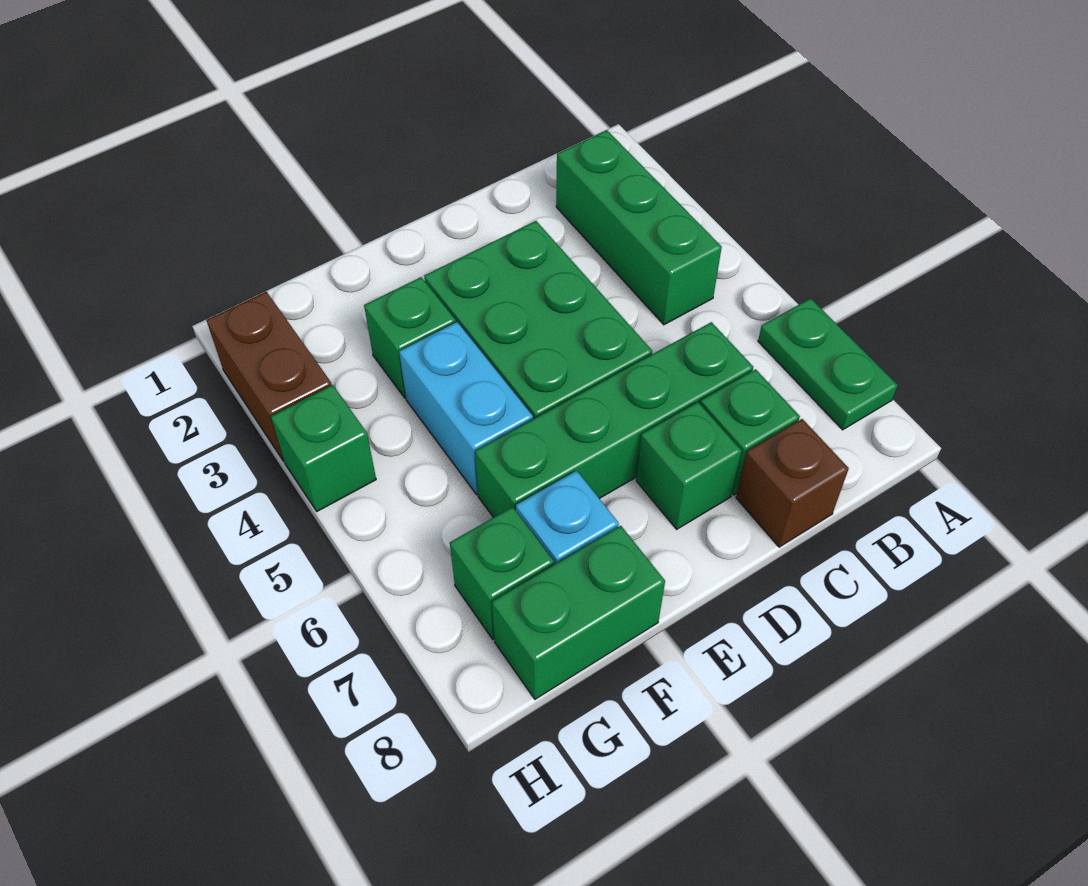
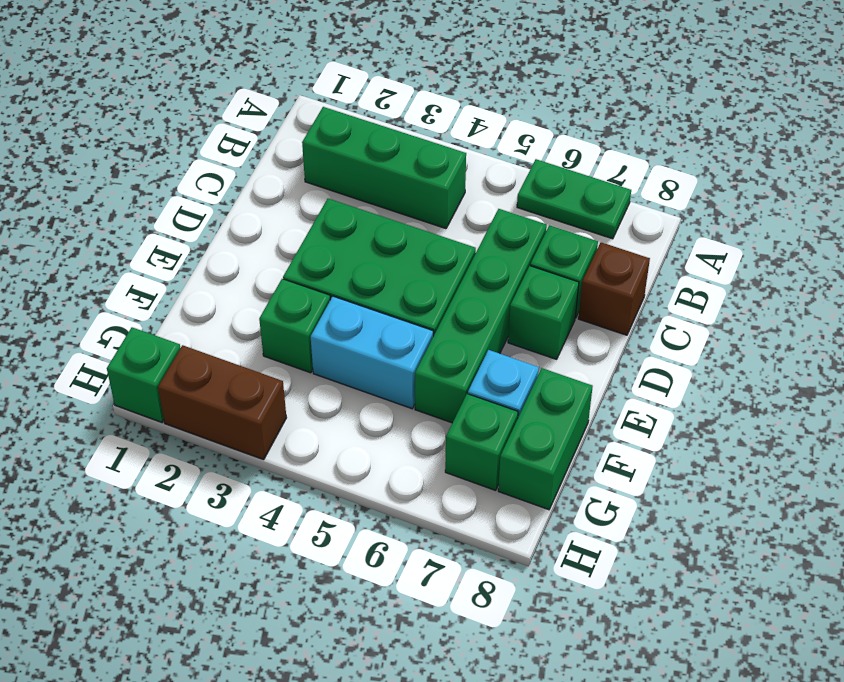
green 1x1 brick [271,385,376,511] -> green 1x1 brick moved to [107,327,180,422]

